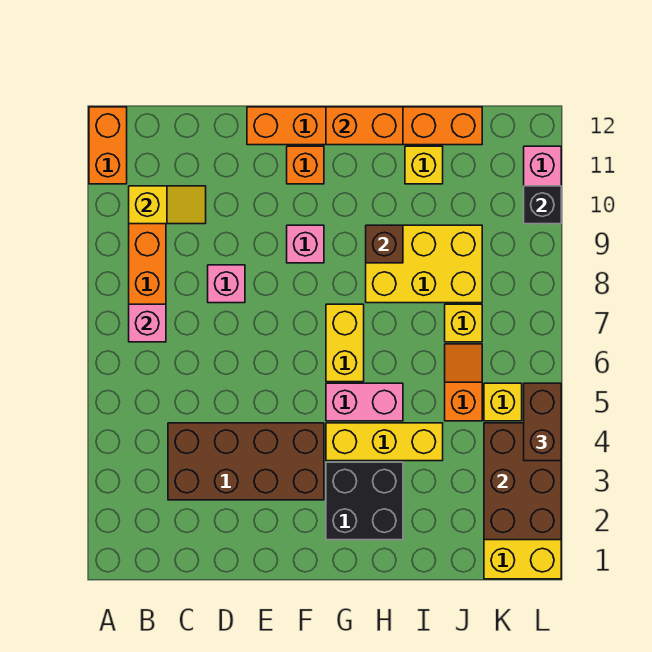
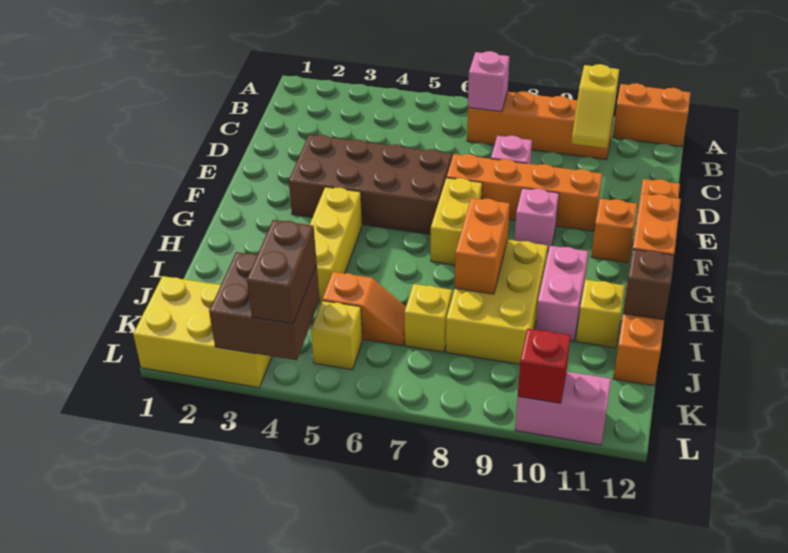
brown 2x4 brick [168,423,324,500] -> brown 2x4 brick turned to [289,135,452,234]
none -> orange 1x4 brick [447,154,602,231]
black 2x2 brick [326,462,403,540] -> none
pink 1x2 brick [326,383,403,421] -> pink 1x2 brick moved to [535,246,588,341]
yellow 1x2 brick [326,304,364,382] -> yellow 1x2 brick turned to [431,178,482,265]
none -> orange 1x2 brick [455,198,510,294]
brown 1x1 brick [366,225,403,263] -> brown 1x1 brick moved to [623,249,674,320]
brown 2x3 brick [484,423,561,540] -> brown 2x2 brick [209,252,320,360]
brown 1x2 brick [524,383,561,461] -> brown 1x2 brick turned to [247,220,317,324]
black 1x1 brick [524,186,561,224] -> red 1x1 brick [518,329,571,403]

